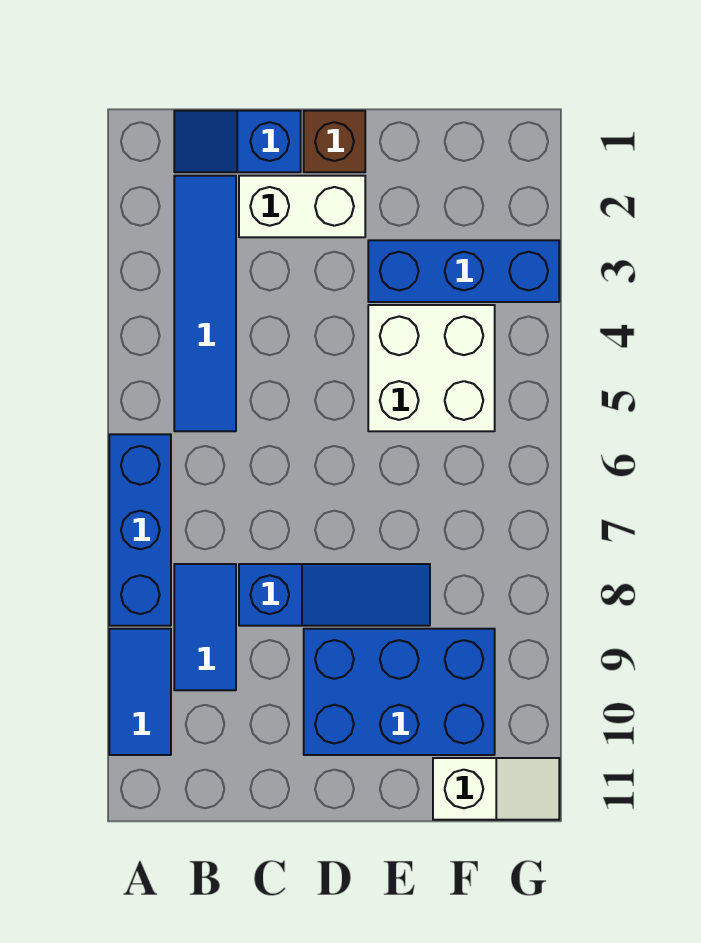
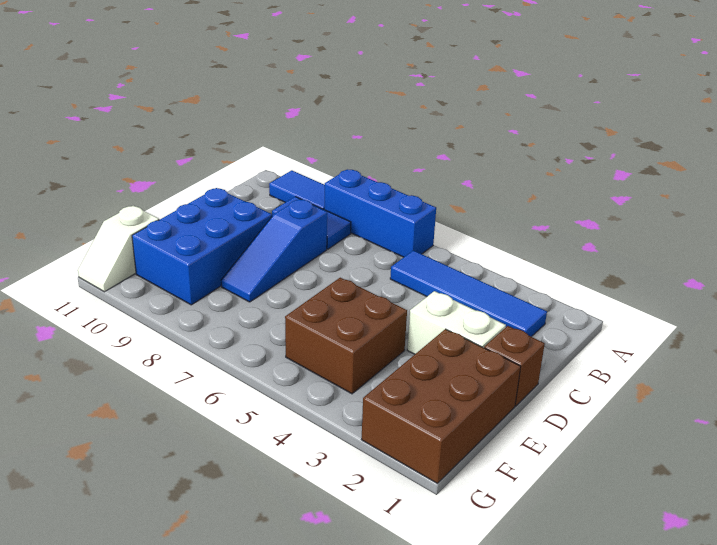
blue 1x2 slope [174,111,301,172] -> none
white 1x2 brick [239,176,365,237] -> white 1x2 brick turned to [407,291,506,354]
none -> brown 2x3 brick [361,329,521,483]
blue 1x3 brick [368,240,559,302] -> none
white 2x2 brick [368,305,495,431] -> brown 2x2 brick [285,278,407,394]

